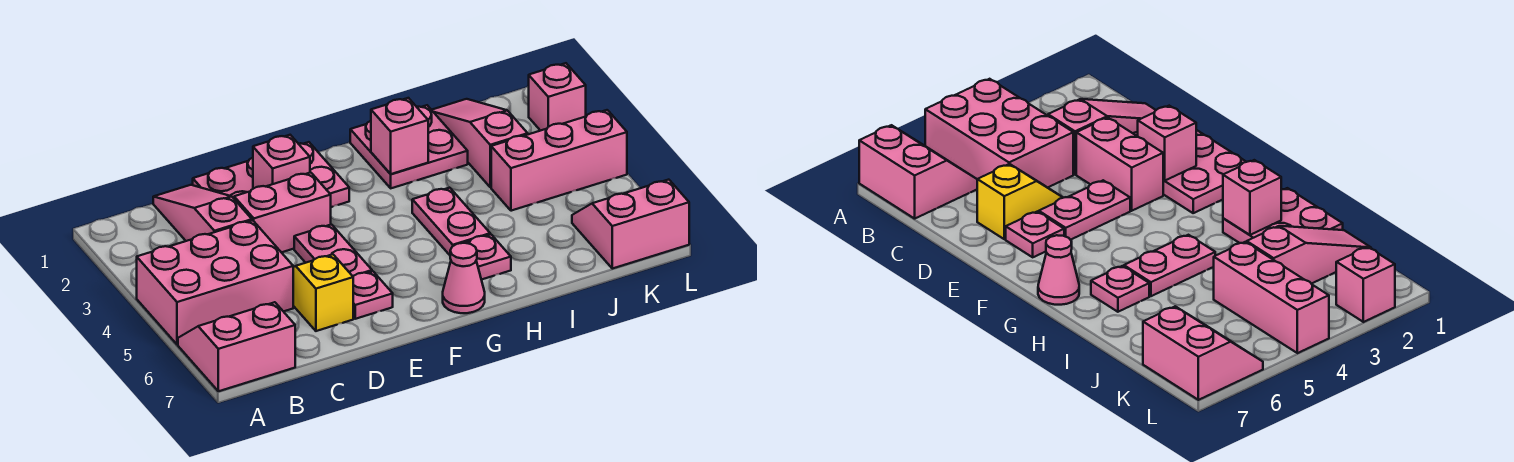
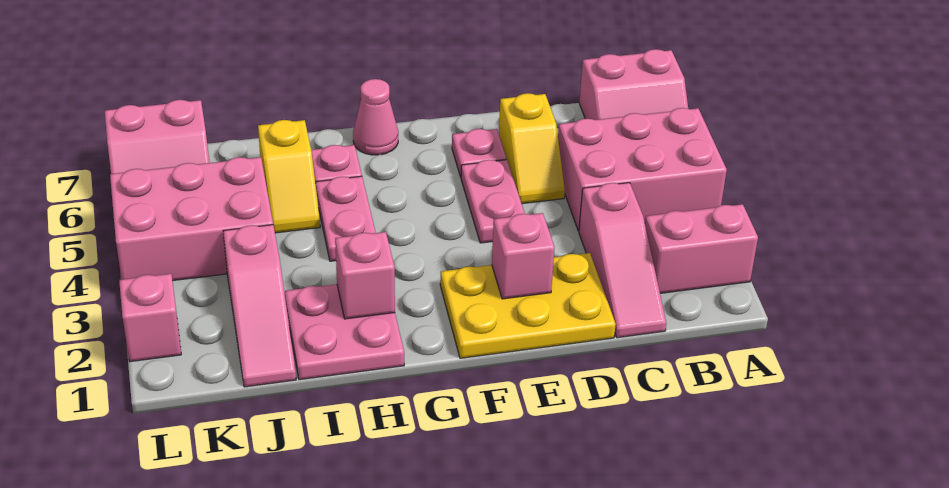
pink 2x3 plate [193,142,349,207] -> yellow 2x3 plate [440,253,616,358]
pink 1x2 brick [234,173,331,252] -> pink 1x2 brick moved to [645,204,758,293]
none -> yellow 1x2 slope [258,120,320,233]
pink 1x3 brick [491,110,627,211] -> pink 2x3 brick [110,157,273,281]

